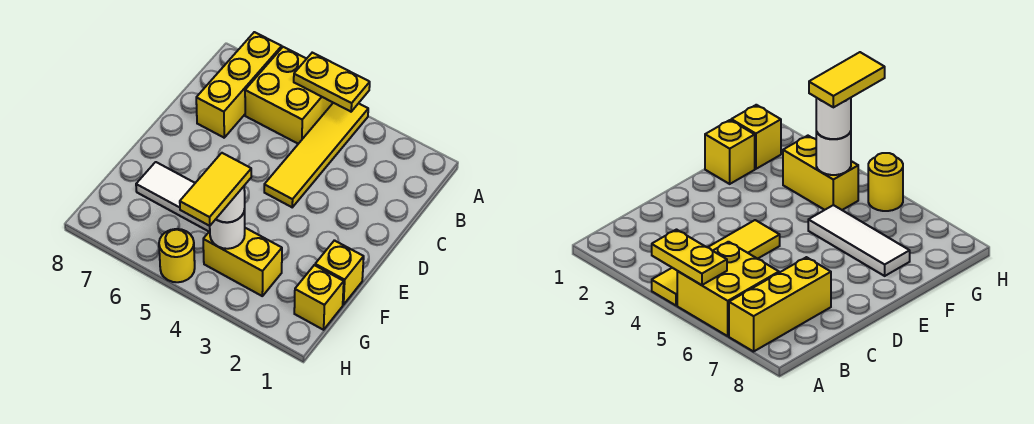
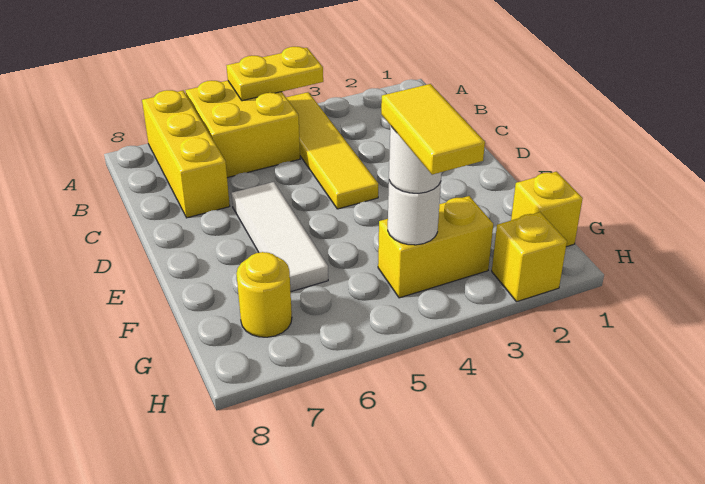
yellow 1x1 brick [315,240,364,305] -> yellow 1x1 brick moved to [492,212,567,302]
white 1x3 tile [136,162,210,231] -> white 1x3 tile turned to [231,182,328,292]
yellow 1x1 round brick [159,229,195,282] -> yellow 1x1 round brick moved to [236,252,292,337]

